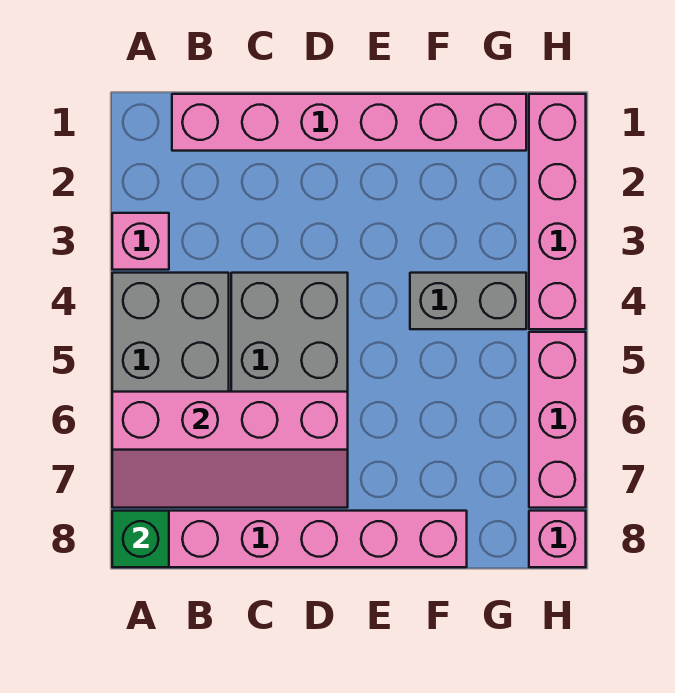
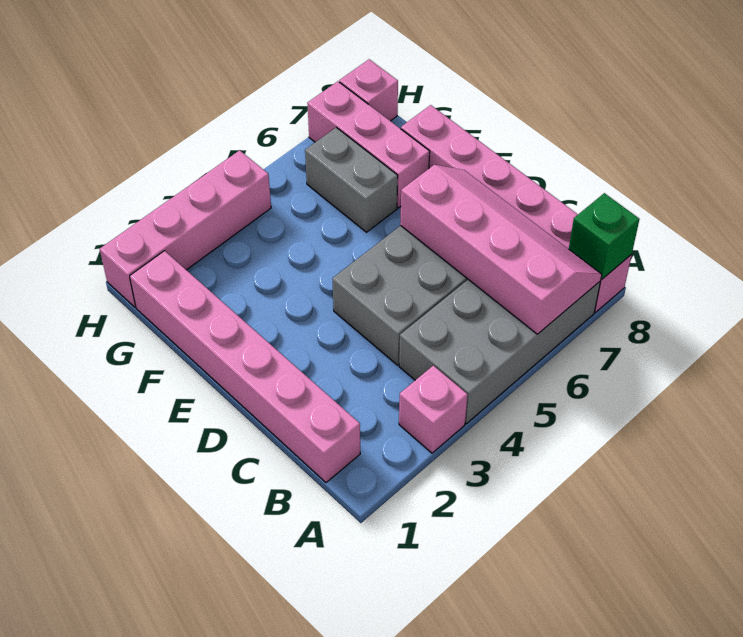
grey 1x2 brick [410,273,526,329] -> grey 1x2 brick moved to [305,127,398,232]
pink 1x3 brick [529,332,586,508] -> pink 1x3 brick turned to [307,81,430,208]

